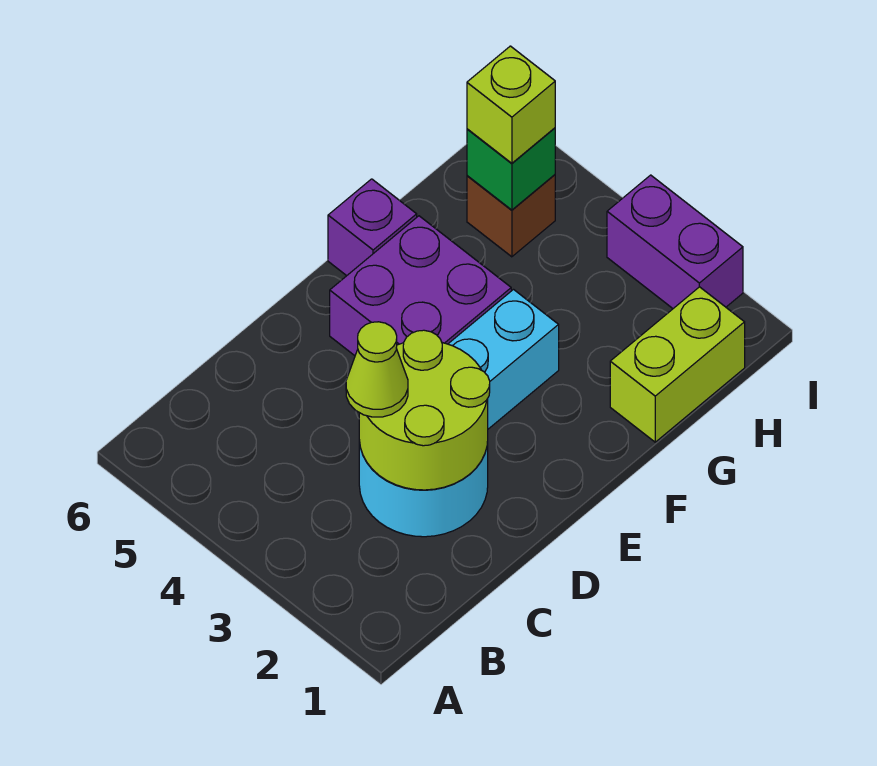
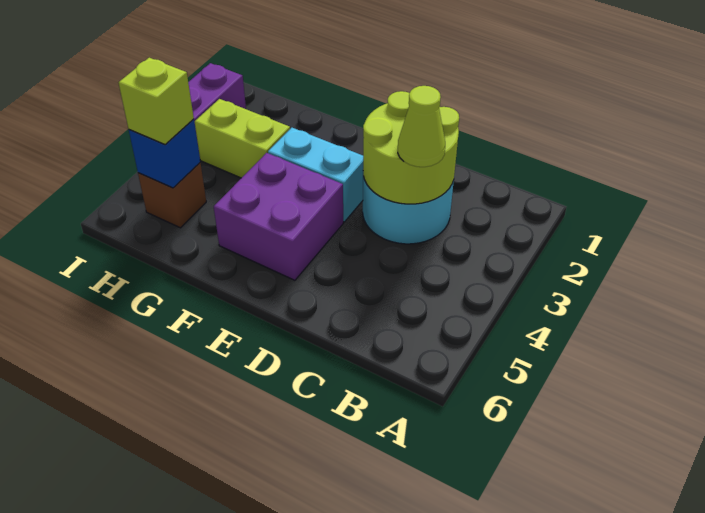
purple 1x1 brick [328,179,417,276] -> none
lime 1x2 brick [610,287,745,442] -> lime 1x2 brick moved to [195,99,290,178]
green 1x1 brick [467,128,555,210] -> blue 1x1 brick [129,119,200,188]

